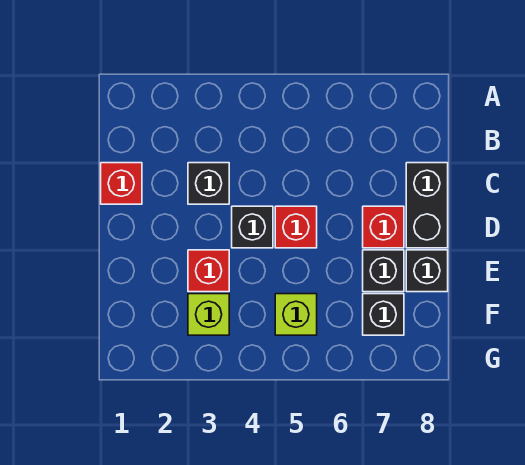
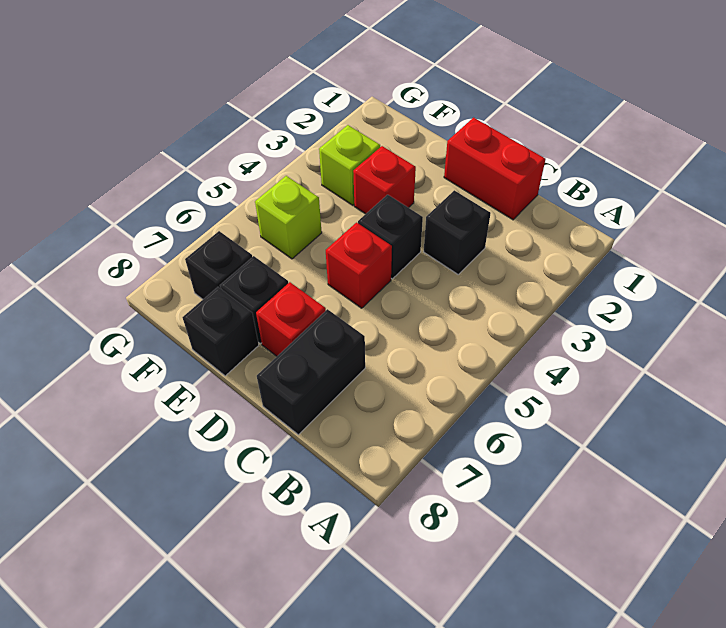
red 1x1 brick [101,163,142,204] -> red 1x2 brick [444,118,546,220]
black 1x2 brick [406,163,448,248] -> black 1x2 brick turned to [257,309,365,435]

